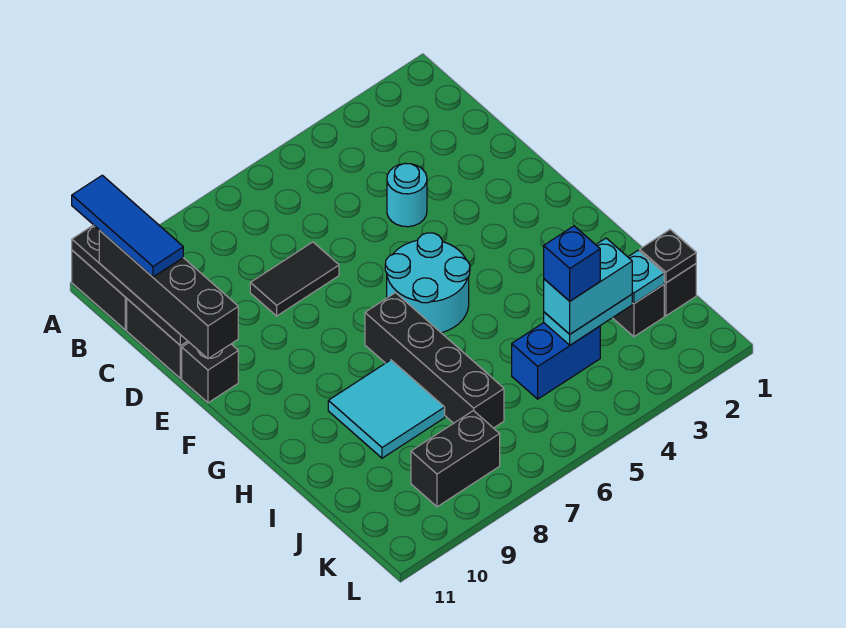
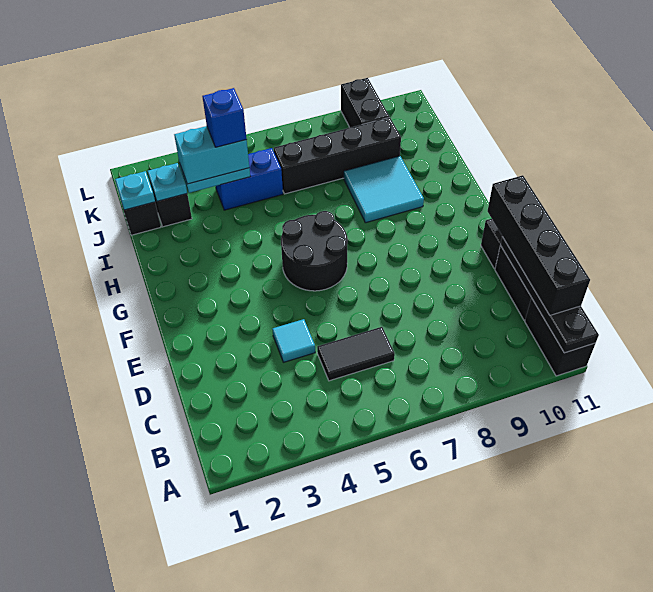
blue 1x3 tile [72,175,183,277] -> none
cyan 1x1 round brick [387,163,427,227] -> cyan 1x1 tile [273,319,315,362]
black 1x2 tile [250,242,339,316] -> black 1x2 tile moved to [317,327,395,381]
cyan 2x2 round brick [385,233,470,333] -> black 2x2 round brick [281,211,348,291]
black 1x4 brick [365,293,504,428] -> black 1x4 brick turned to [274,117,401,194]
black 1x1 plate [640,230,696,283] -> cyan 1x1 plate [115,171,155,210]
black 1x2 brick [411,411,500,507] -> black 1x2 brick turned to [341,78,389,127]

